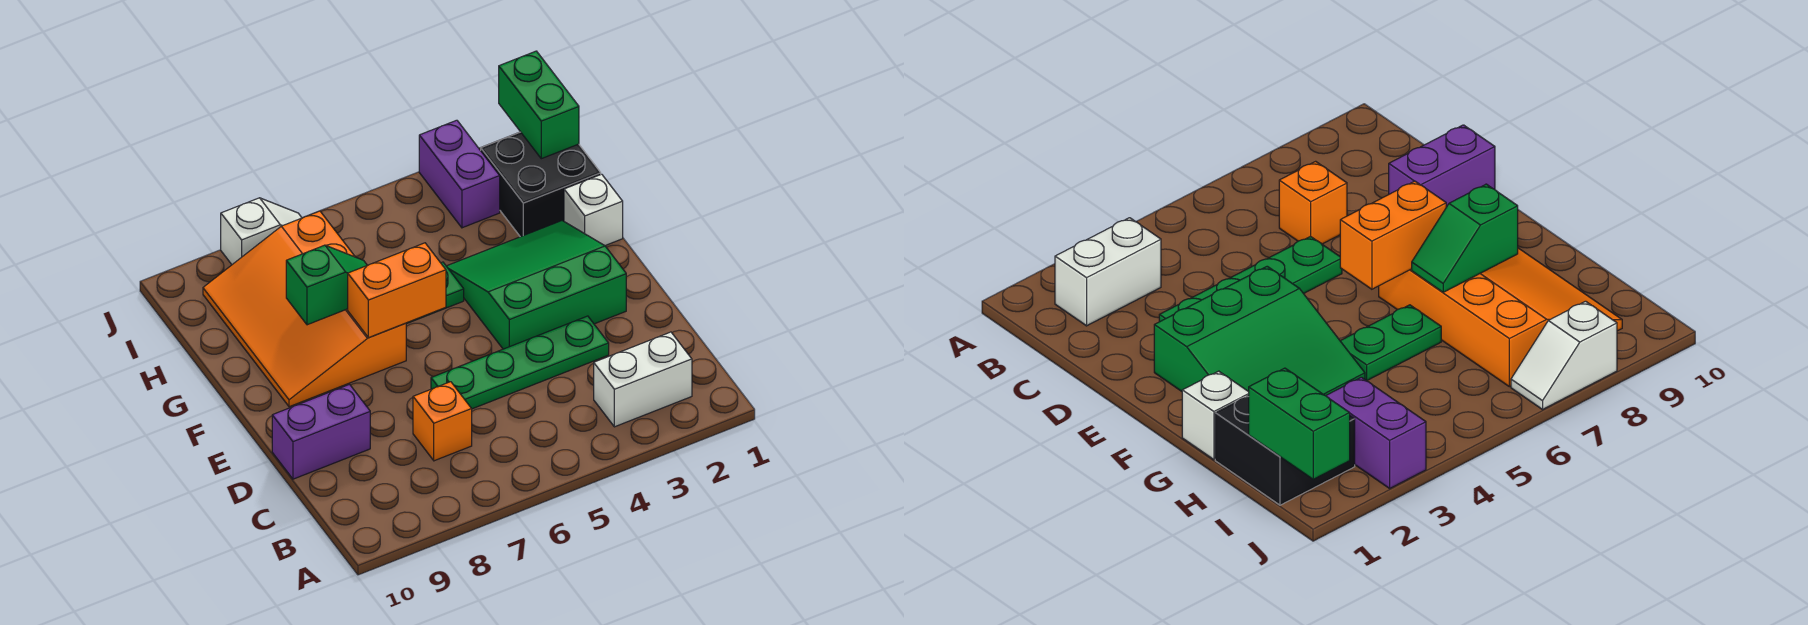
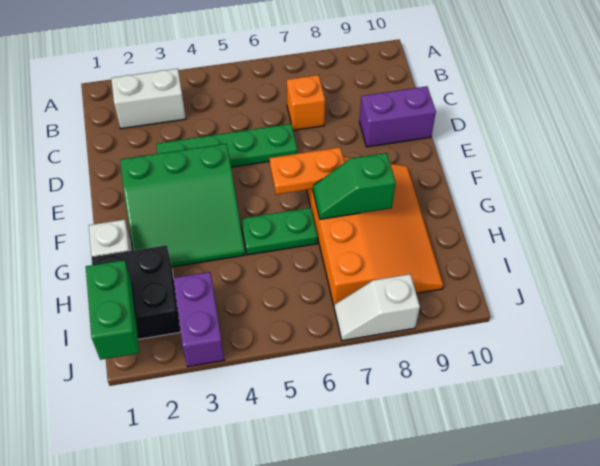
orange 1x2 brick [348,243,446,338] -> orange 1x2 plate [270,147,345,194]

